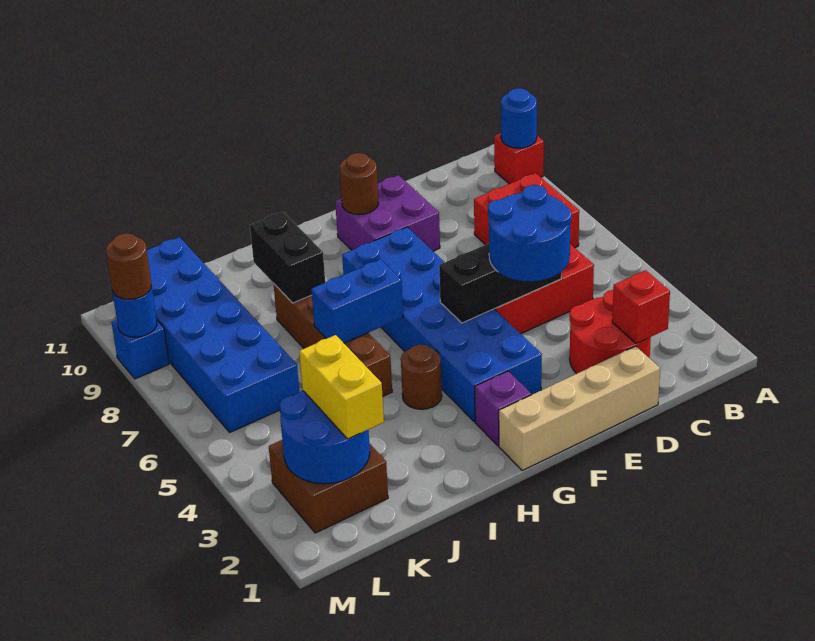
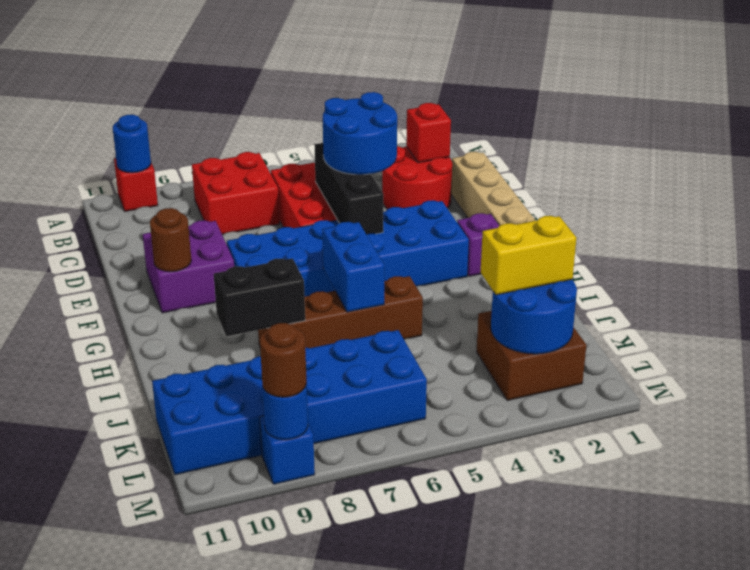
brown 1x1 round brick [401,344,442,409] -> none

